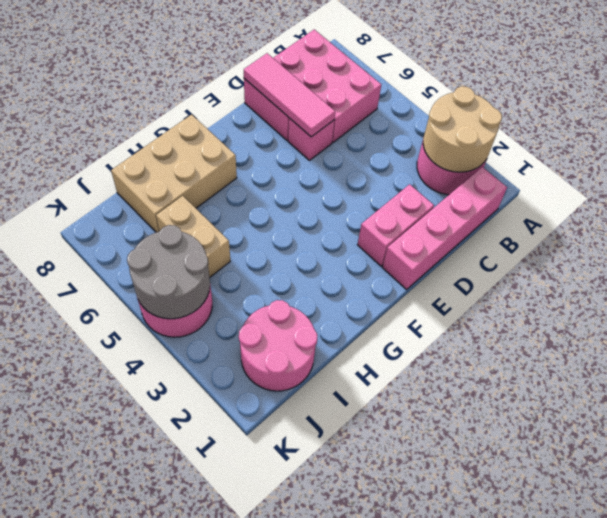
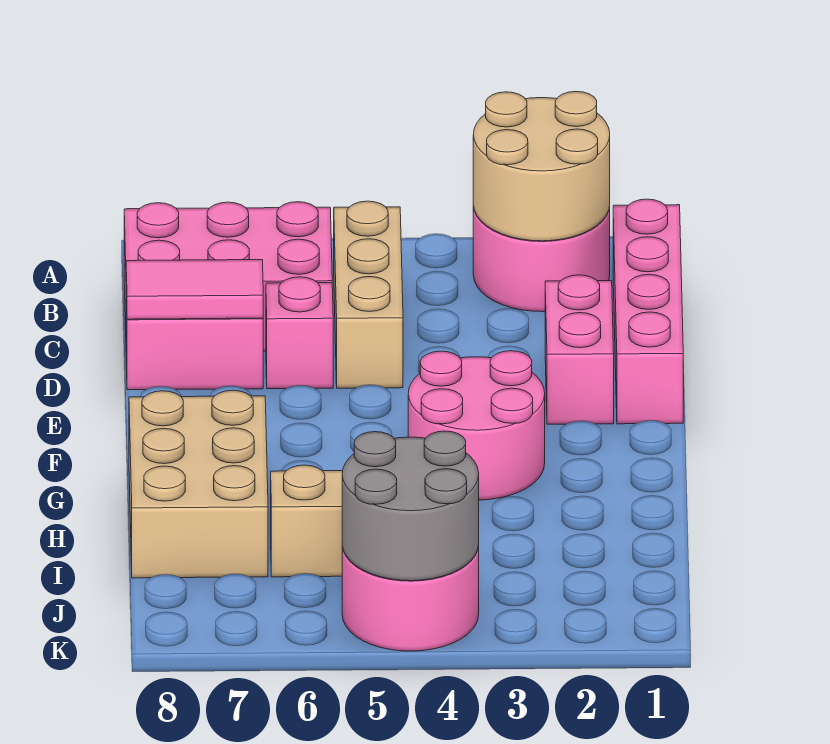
none -> tan 1x3 brick [334,201,403,388]
pink 1x3 tile [244,53,335,137] -> pink 1x2 tile [126,260,263,319]
pink 2x2 round brick [239,300,317,391] -> pink 2x2 round brick moved to [408,351,545,500]

